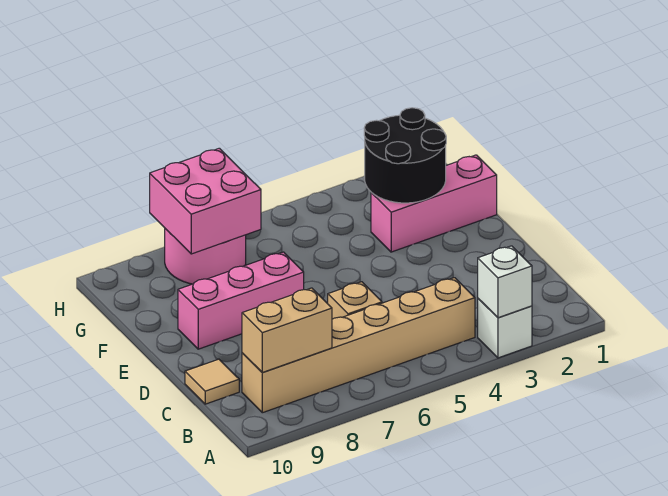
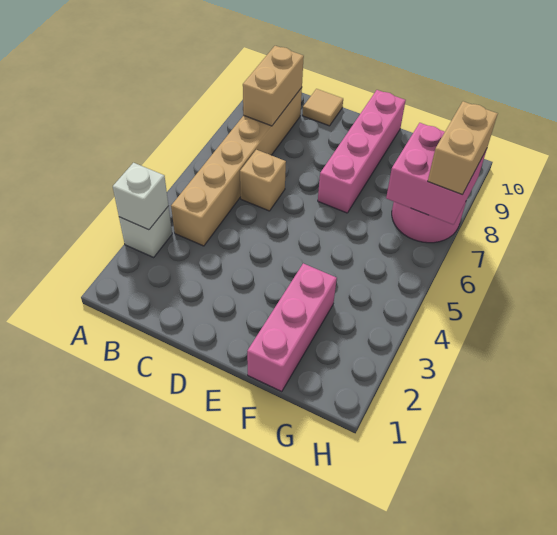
pink 1x3 brick [178,252,304,349] -> pink 1x4 brick [318,90,406,213]
black 2x2 round brick [364,108,446,203] -> none
none -> tan 1x2 brick [428,101,498,195]

